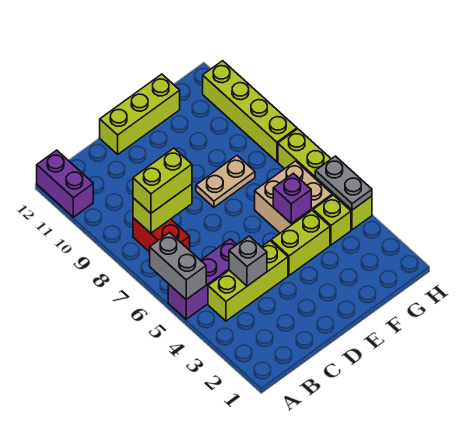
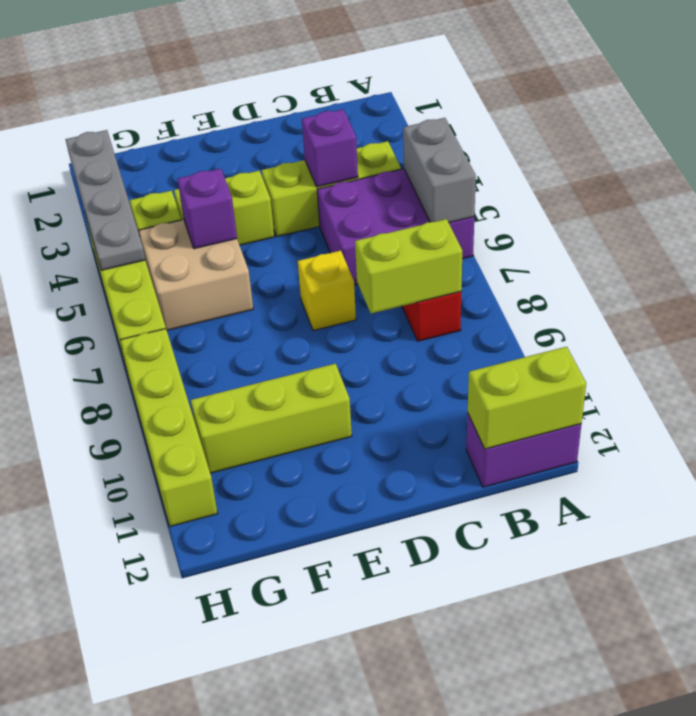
purple 1x3 brick [168,239,237,319] -> purple 2x3 brick [317,169,474,285]
purple 1x2 brick [37,150,93,217] -> purple 1x2 brick turned to [466,414,581,487]
lime 1x2 brick [133,148,192,213] -> lime 1x2 brick moved to [468,347,586,449]
grey 1x1 brick [229,236,267,286] -> purple 1x1 brick [302,109,358,187]
none -> yellow 1x1 brick [298,251,356,330]
lime 1x3 brick [100,74,180,154] -> lime 1x3 brick moved to [191,364,352,473]
tan 1x2 plate [196,156,255,207] -> none
grey 1x2 plate [315,156,372,210] -> grey 1x4 plate [66,130,145,270]

